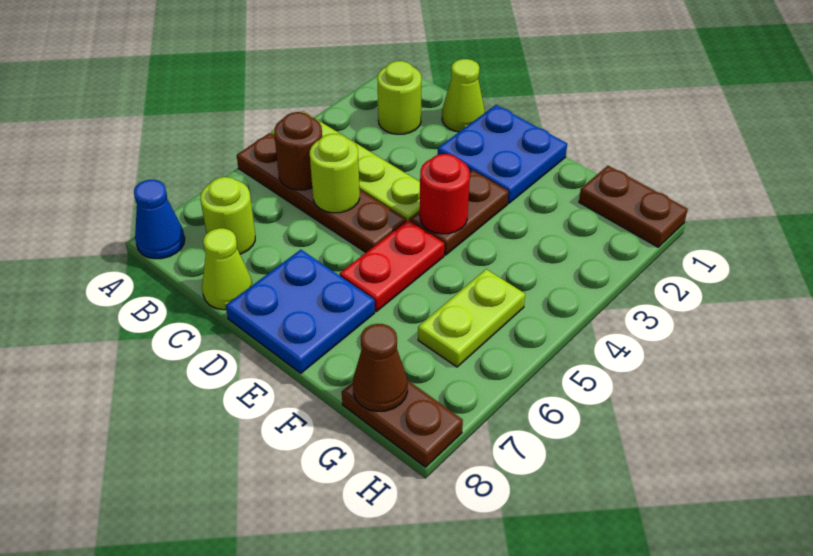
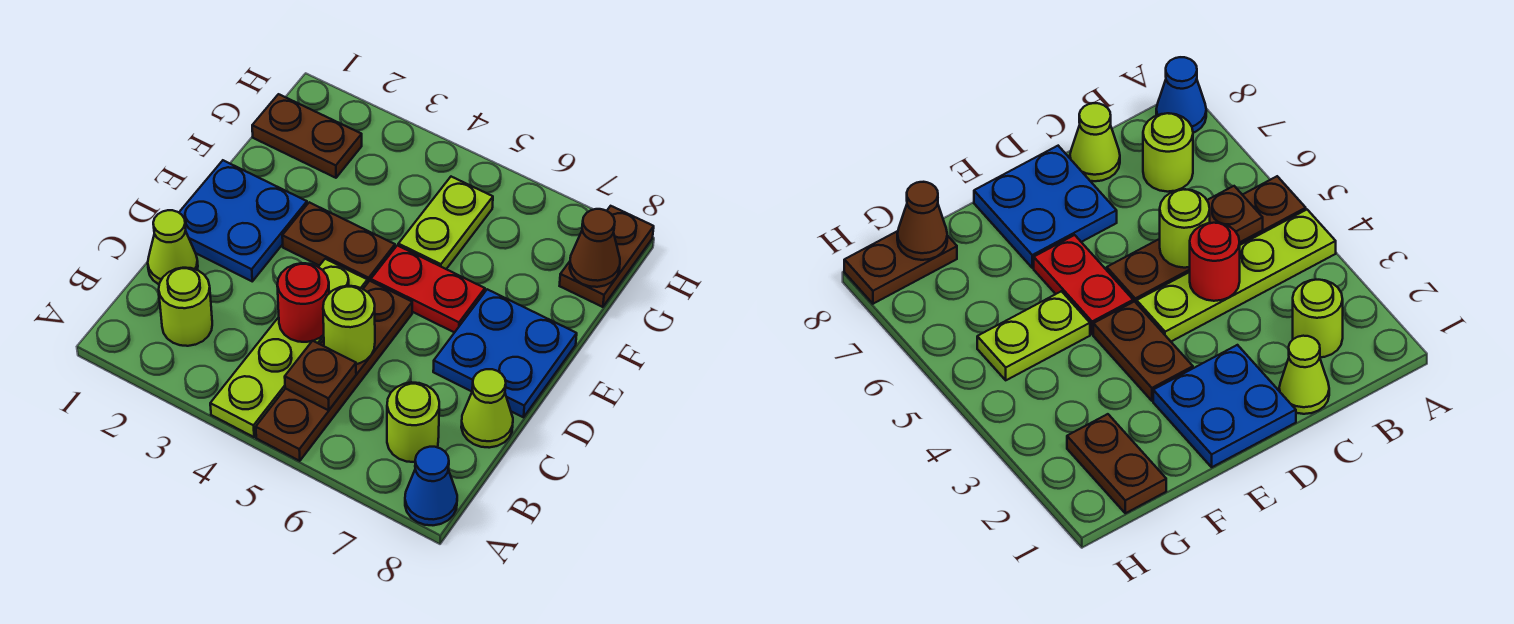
brown 1x1 round brick [274,112,322,190] -> brown 1x1 plate [285,341,356,410]
red 1x1 round brick [420,154,470,234] -> red 1x1 round brick moved to [277,263,329,342]
brown 1x2 plate [579,166,688,247] -> brown 1x2 plate turned to [252,94,362,178]
lime 1x2 plate [418,269,525,367] -> lime 1x2 plate turned to [398,177,493,269]

